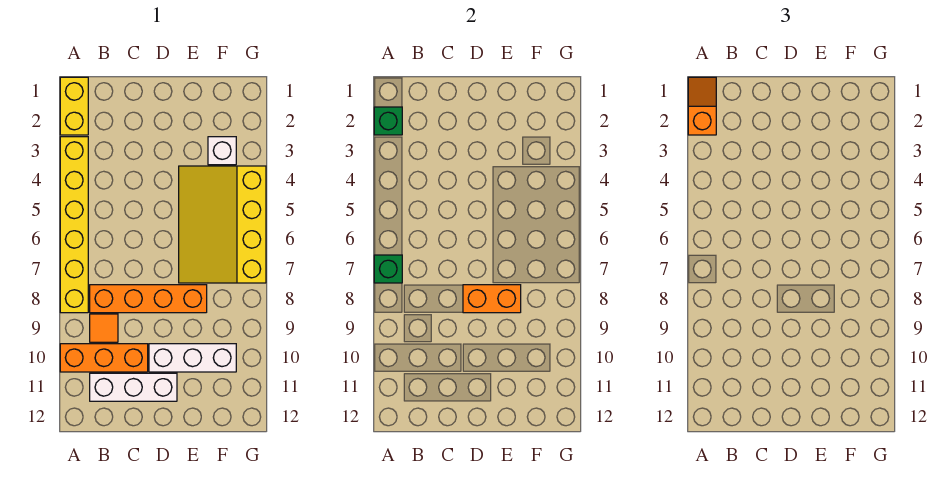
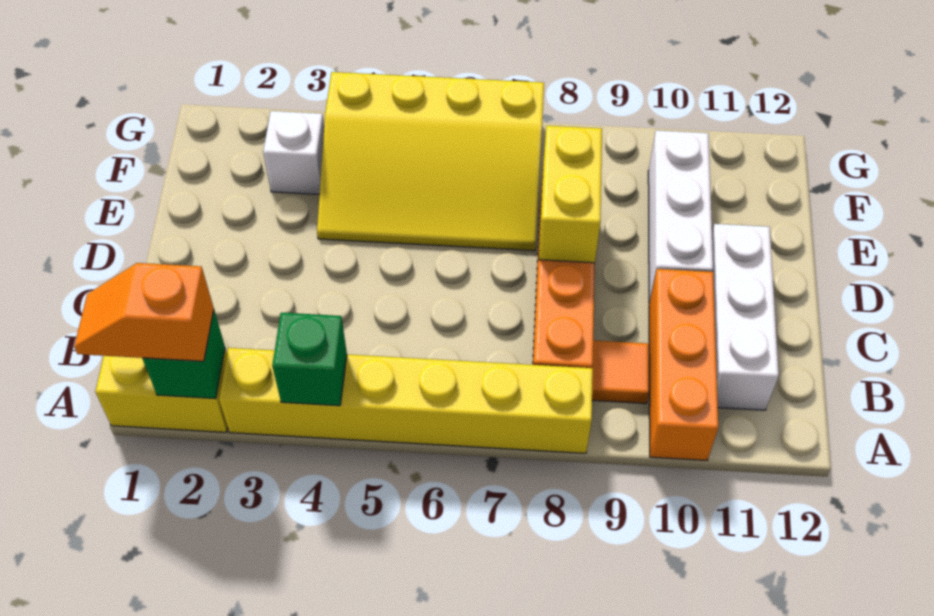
green 1x1 brick [374,255,402,283] -> green 1x1 brick moved to [272,313,347,406]
orange 1x2 brick [463,285,521,313] -> yellow 1x2 brick [539,126,602,263]

